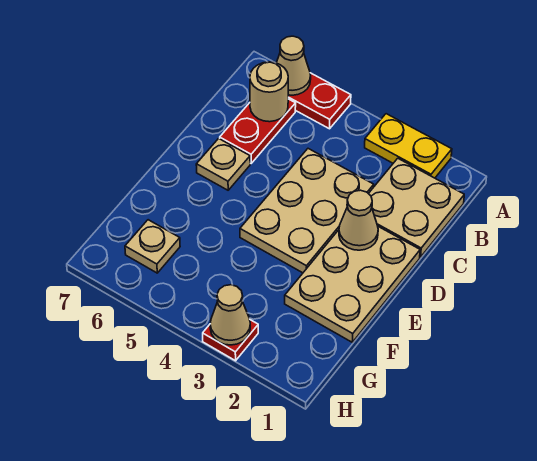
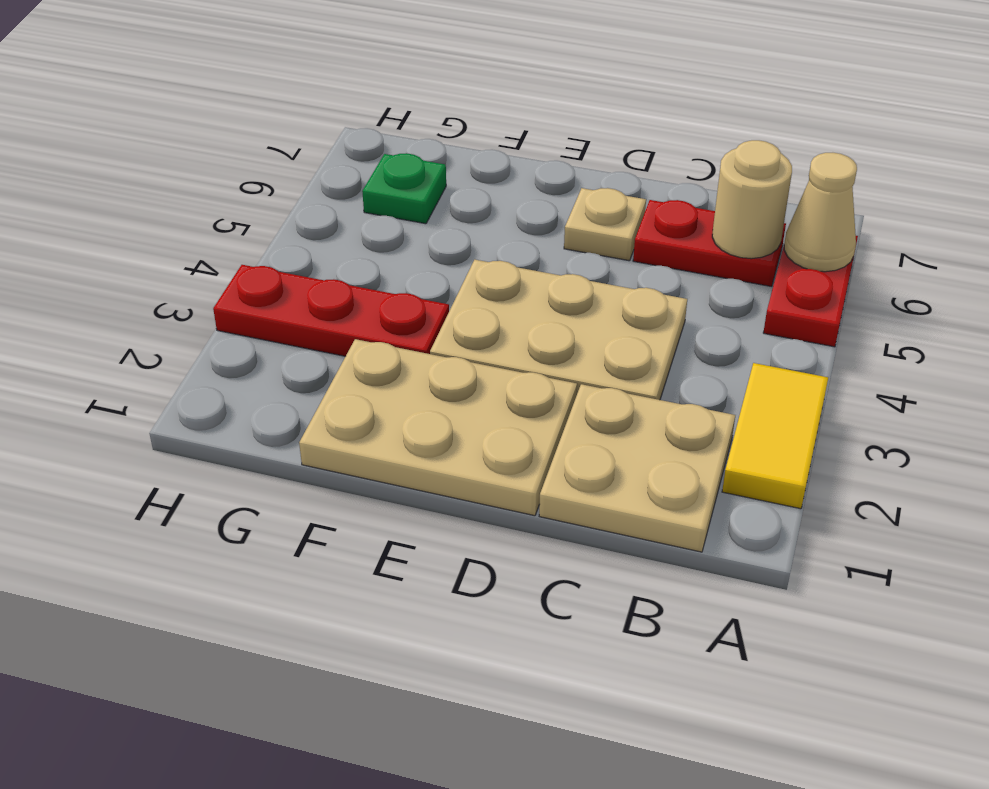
yellow 1x2 plate [365,114,452,178] -> yellow 1x2 tile [722,363,828,509]
tan 1x1 cone [339,190,378,250] -> none
tan 1x1 plate [125,220,180,273] -> green 1x1 plate [362,153,446,224]
red 1x1 plate [203,320,258,361] -> red 1x3 plate [213,265,449,356]
tan 1x1 cone [210,285,250,345] -> none

